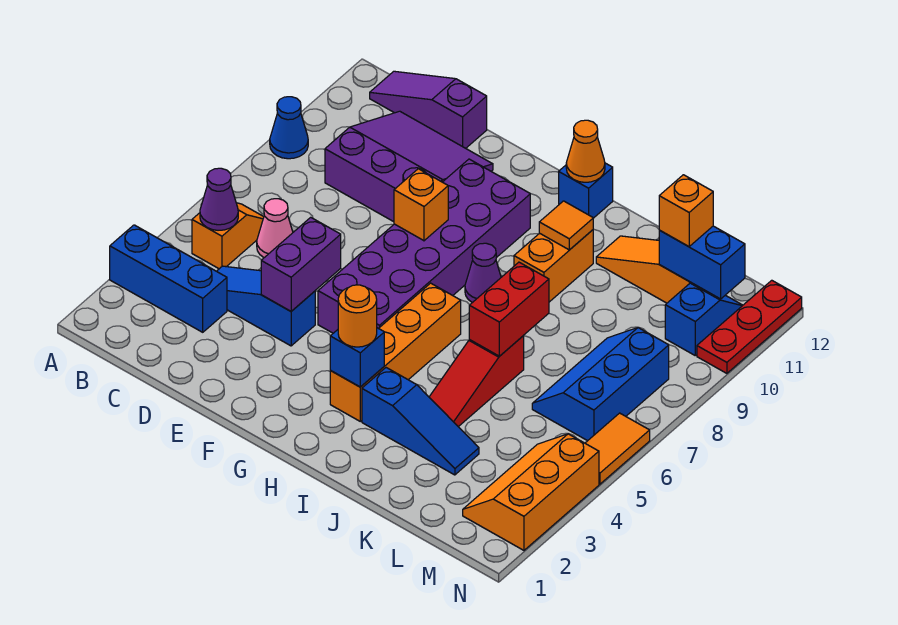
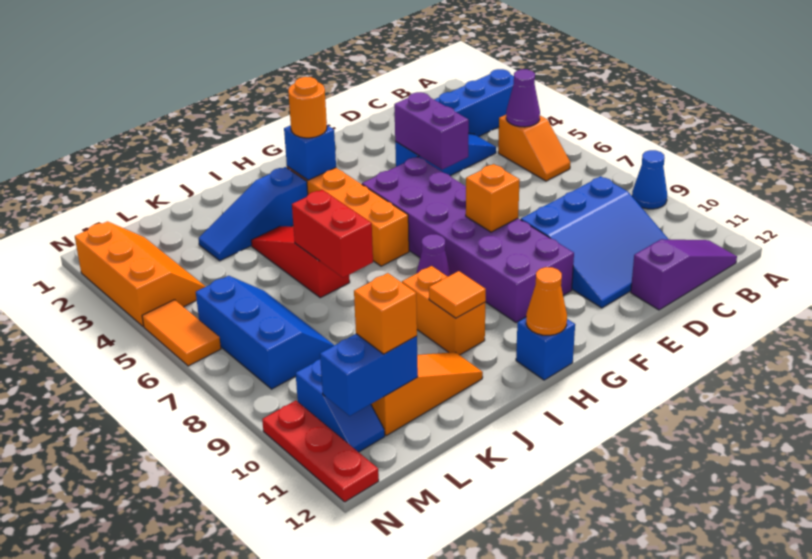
pink 1x1 cone [257,199,293,258] -> none
purple 3x3 slope [325,111,493,222] -> blue 3x3 slope [521,176,669,308]

